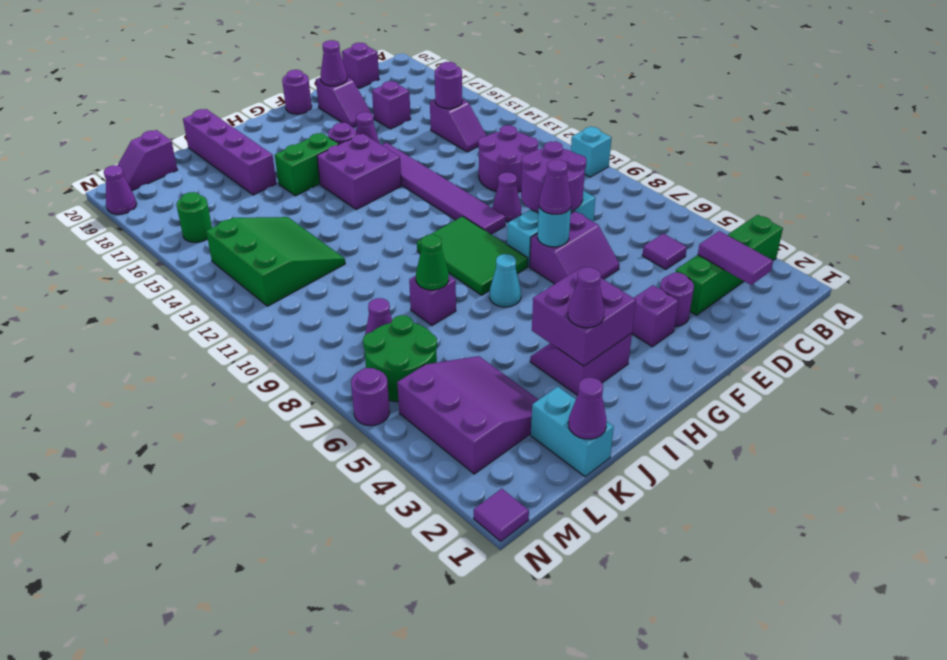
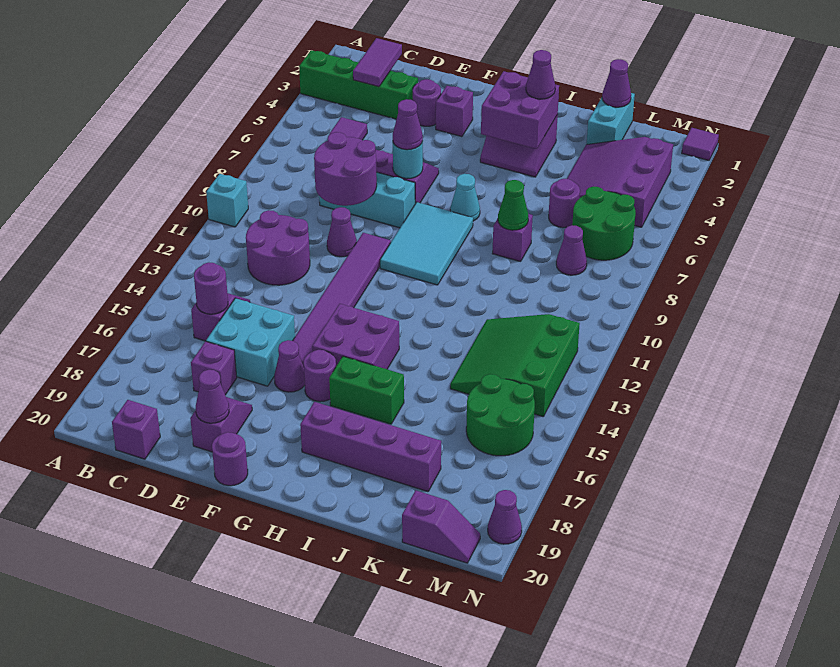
none -> cyan 2x2 brick [206,298,295,386]
green 2x3 tile [417,216,528,295] -> cyan 2x3 tile [380,202,473,285]
purple 1x4 brick [183,109,277,195] -> purple 1x4 brick turned to [300,402,441,492]
green 1x1 round brick [176,192,212,242] -> green 2x2 round brick [466,374,535,456]
purple 1x1 round brick [351,368,389,426] -> purple 1x1 round brick moved to [549,179,580,228]

